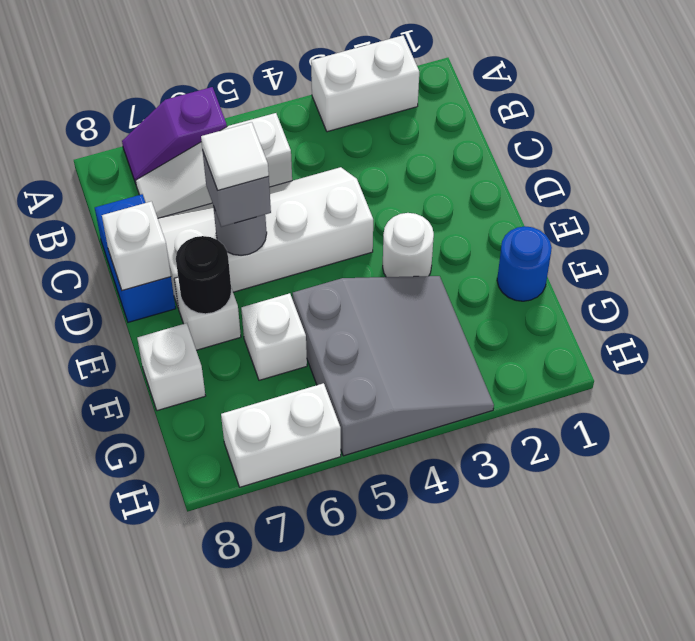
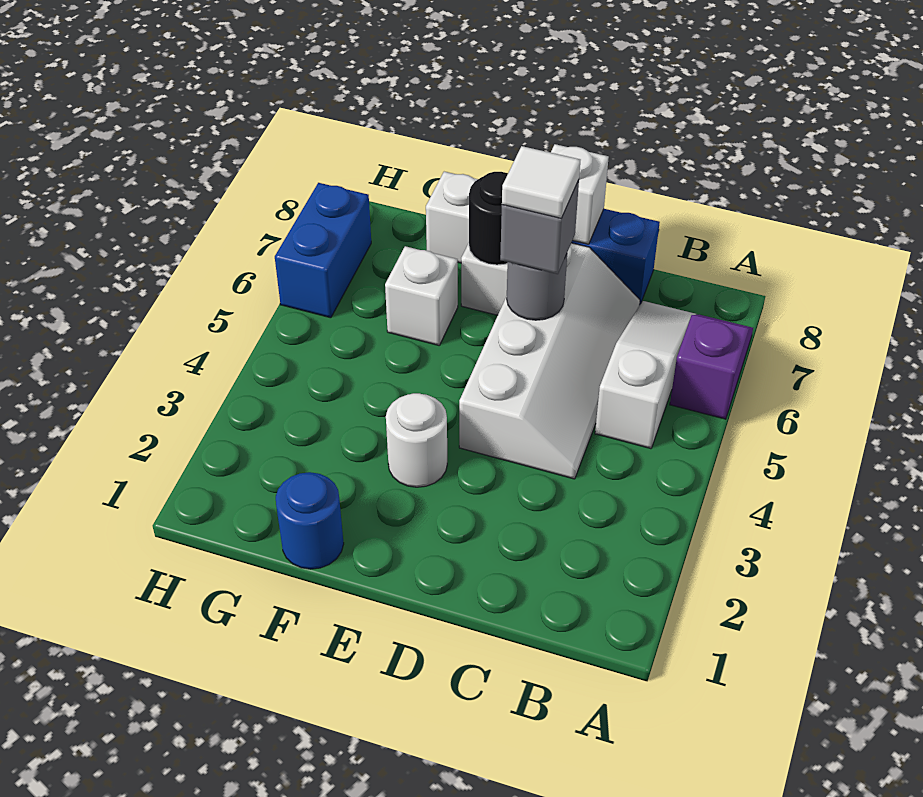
white 1x2 brick [311,35,419,132] -> none
grey 3x3 slope [293,276,494,456] -> none
white 1x2 brick [221,383,341,487] -> blue 1x2 brick [275,183,371,318]

